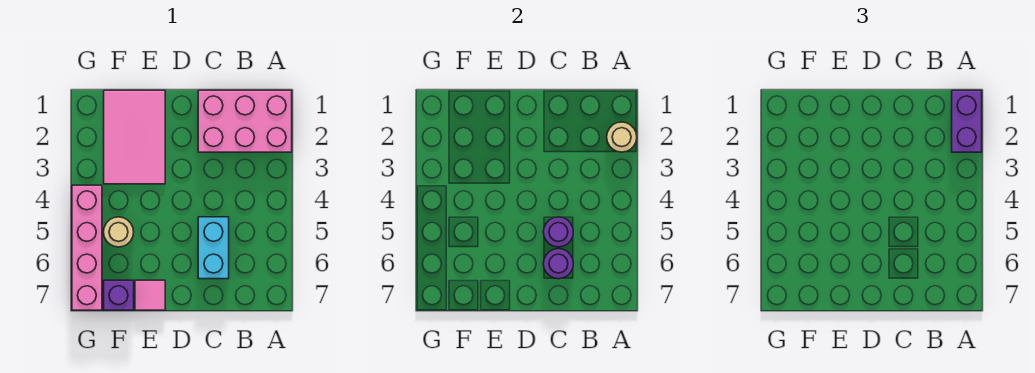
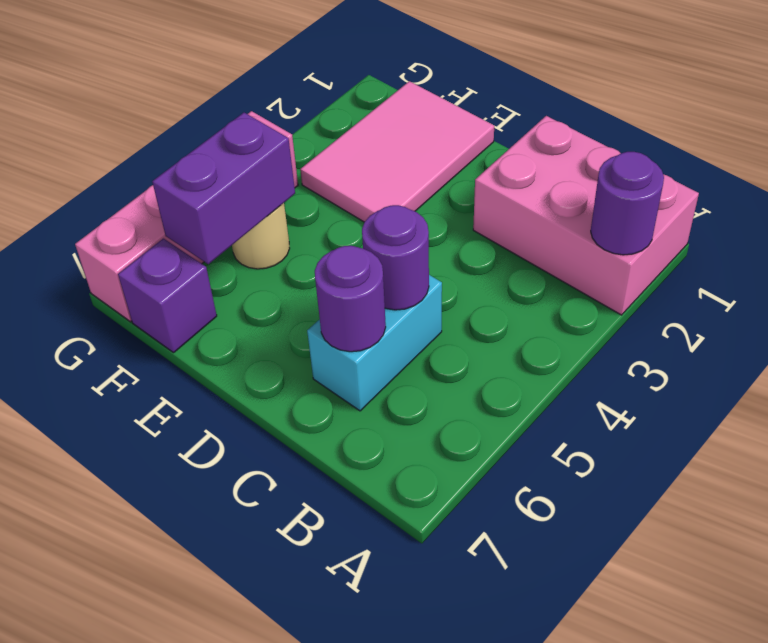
purple 1x2 brick [952,90,982,152] -> purple 1x2 brick moved to [152,113,295,264]
tan 1x1 round brick [607,122,637,152] -> purple 1x1 round brick [591,152,664,255]
pink 1x1 tile [135,280,165,310] -> none

